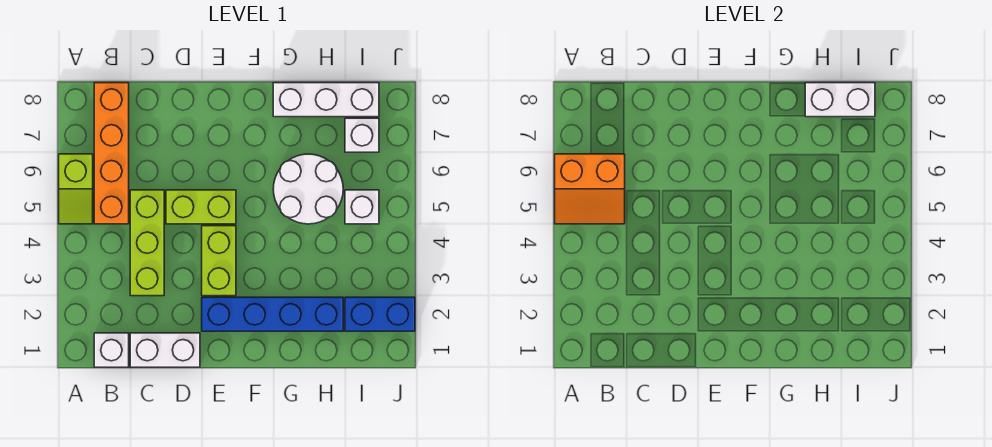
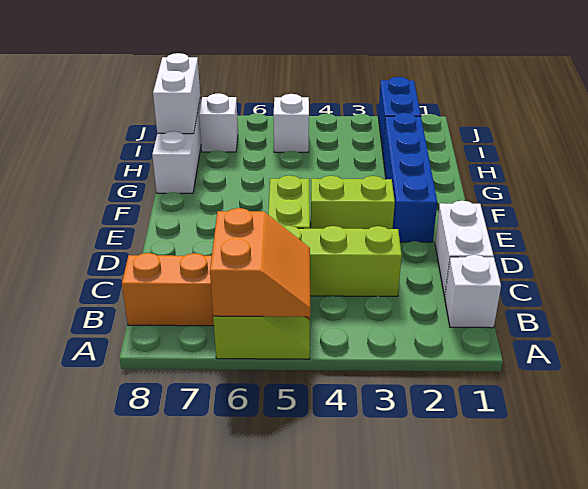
white 2x2 round brick [273,154,343,224] -> none

